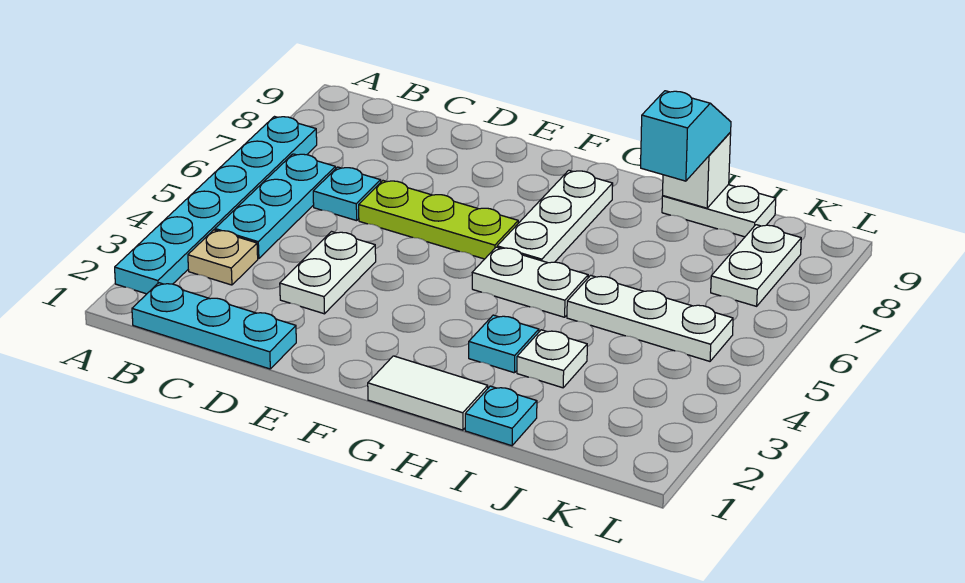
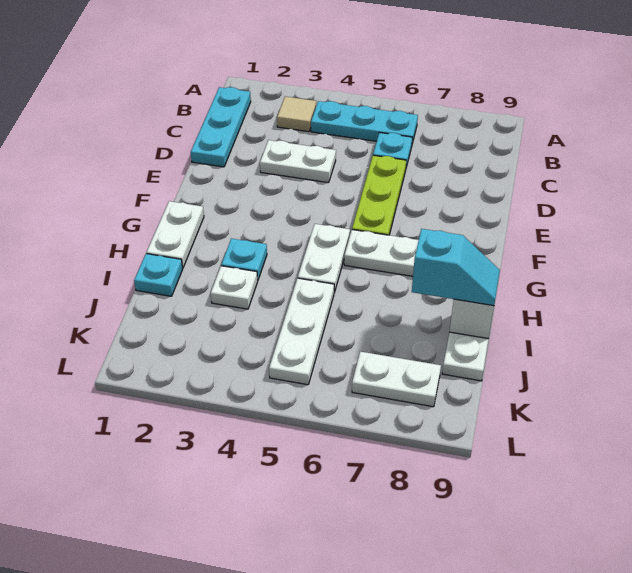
cyan 1x6 plate [115,117,317,294] -> none
tan 1x1 plate [188,230,258,285] -> tan 1x1 tile [277,97,316,132]
white 1x2 tile [368,356,488,430] -> white 1x2 plate [146,201,204,268]

